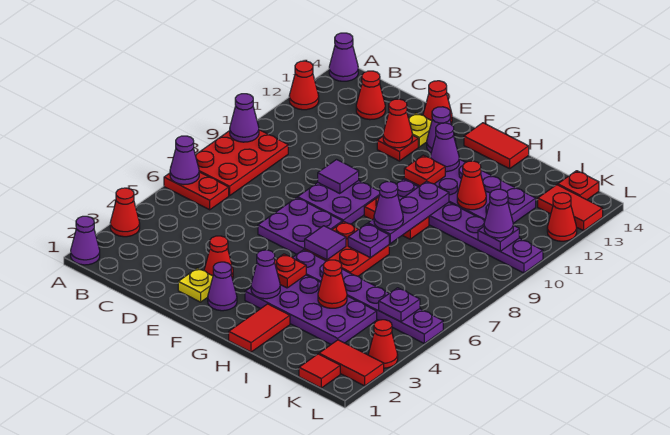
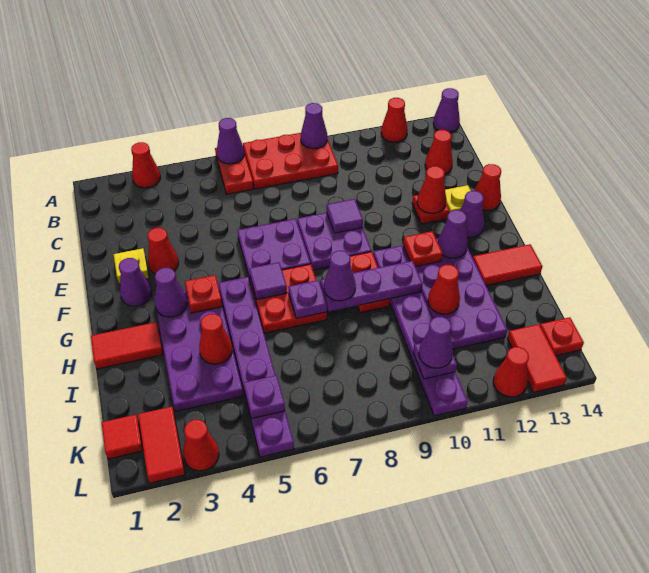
purple 1x1 cone [71,216,100,265] -> none
red 1x2 tile [464,123,529,169] -> red 1x2 tile turned to [473,244,542,286]

